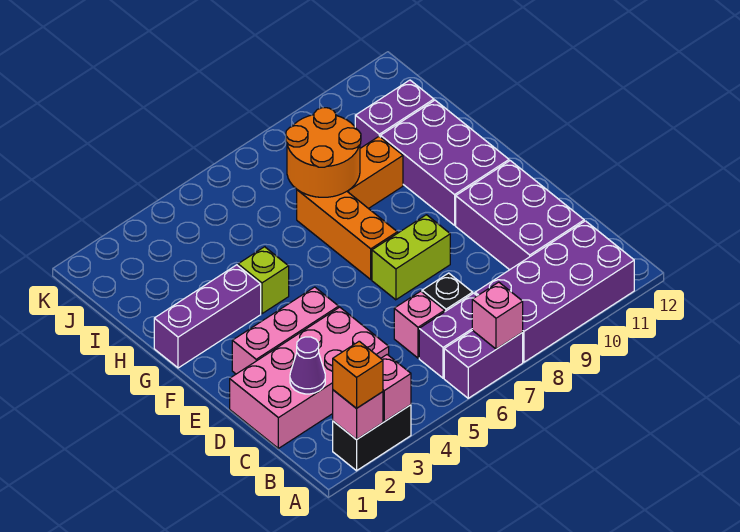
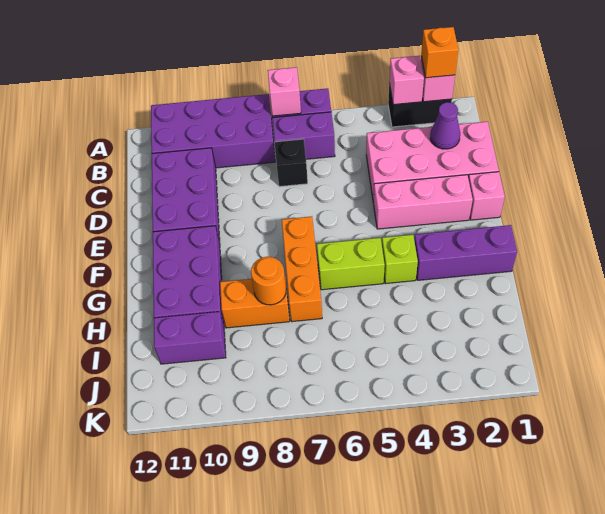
pink 1x1 brick [394,291,445,358] -> pink 1x1 brick moved to [468,172,505,220]
lime 1x2 brick [372,215,450,300] -> lime 1x2 brick moved to [317,238,385,290]
orange 2x2 round brick [286,108,361,197] -> orange 1x1 round brick [251,257,286,305]

